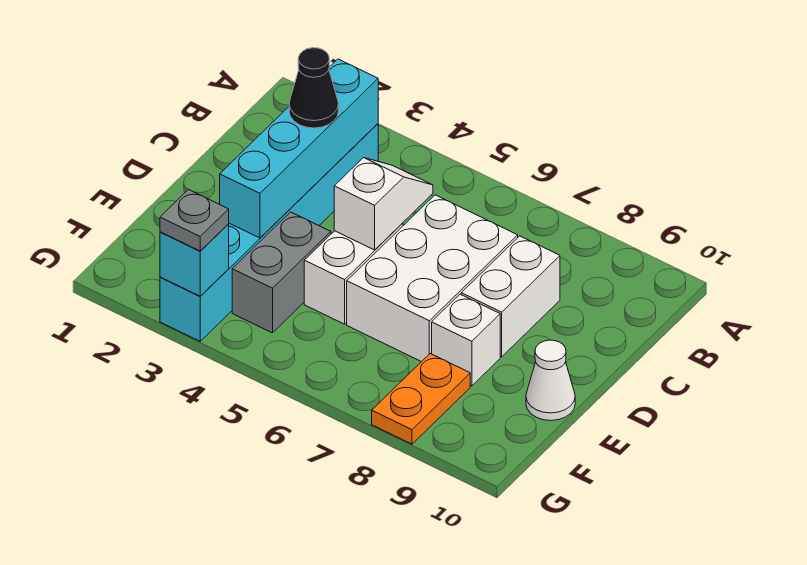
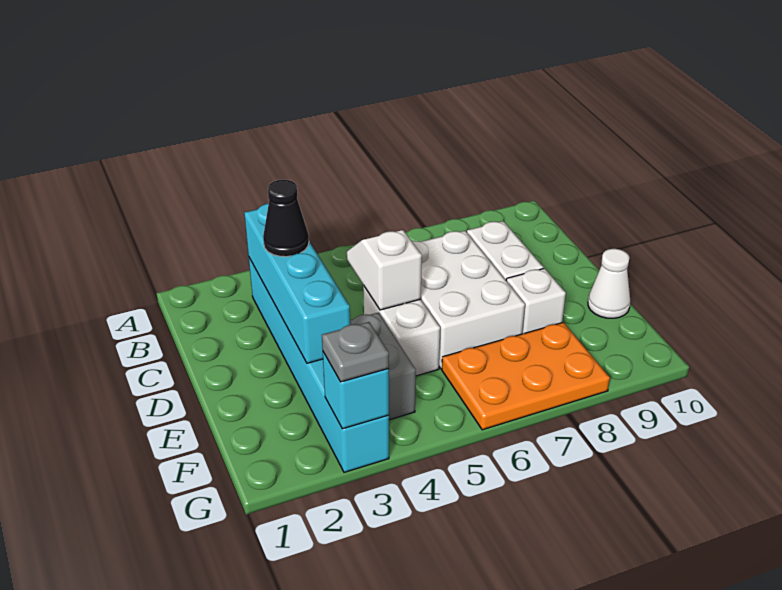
orange 1x2 plate [372,354,470,444] -> orange 2x3 plate [442,322,610,430]

